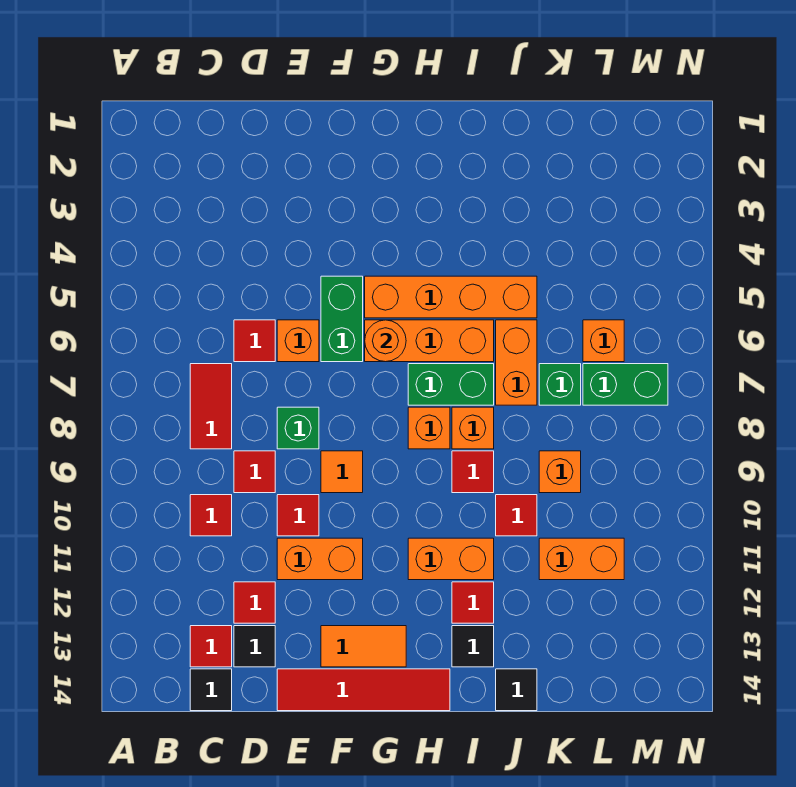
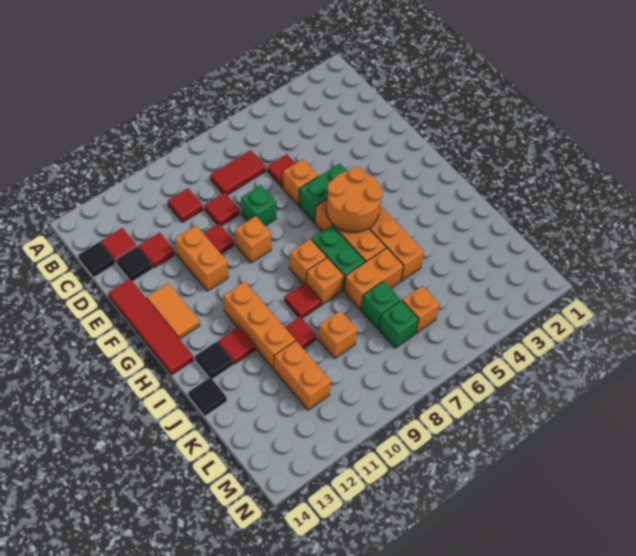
orange 1x1 tile [321,451,363,493] -> orange 1x1 brick [235,216,272,263]
orange 1x1 round brick [365,320,406,362] -> orange 2x2 round brick [327,167,383,232]
orange 1x2 brick [408,538,494,580] -> orange 1x3 brick [223,282,295,369]
green 1x2 brick [583,364,668,405] -> green 1x1 brick [379,300,419,348]

